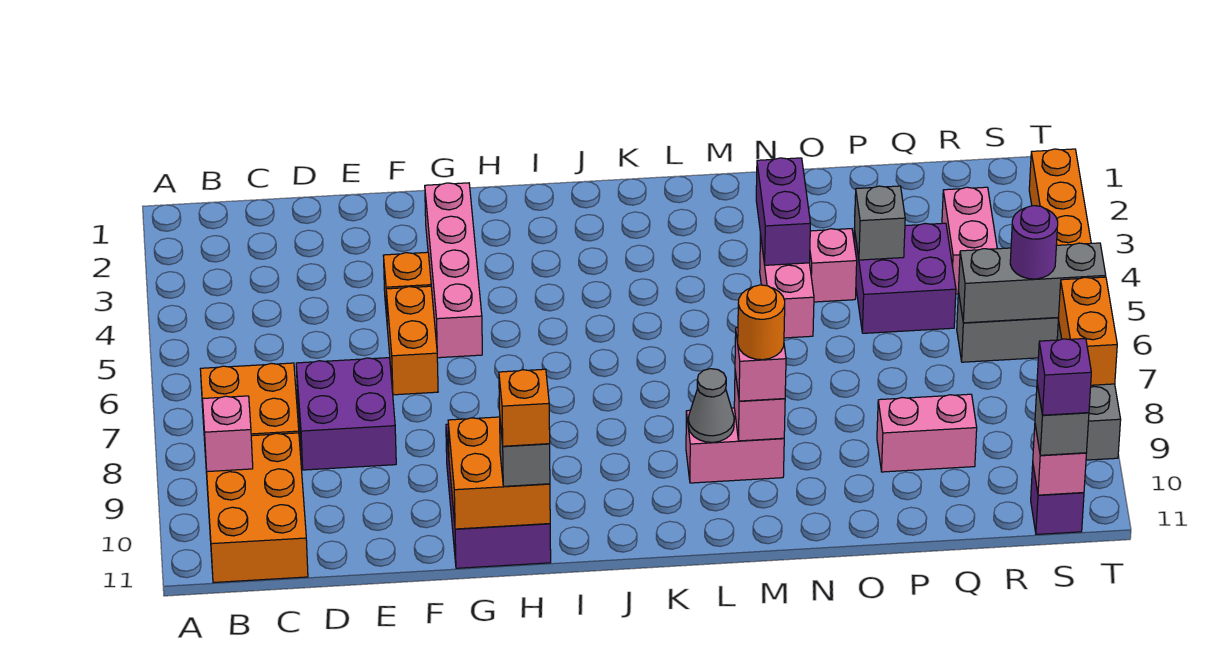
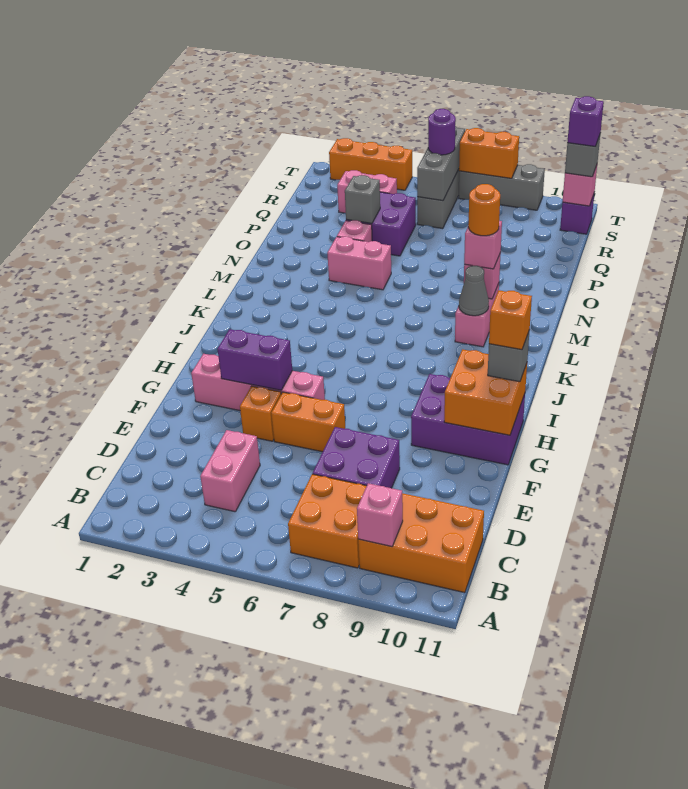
purple 1x2 brick [756,158,810,265] -> purple 1x2 brick moved to [218,329,292,390]
pink 1x2 brick [877,394,977,472] -> pink 1x2 brick moved to [200,430,260,512]

